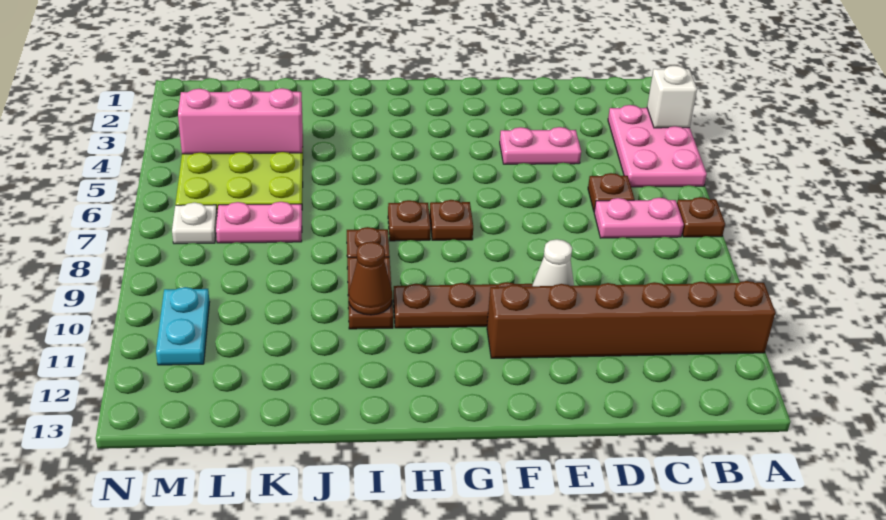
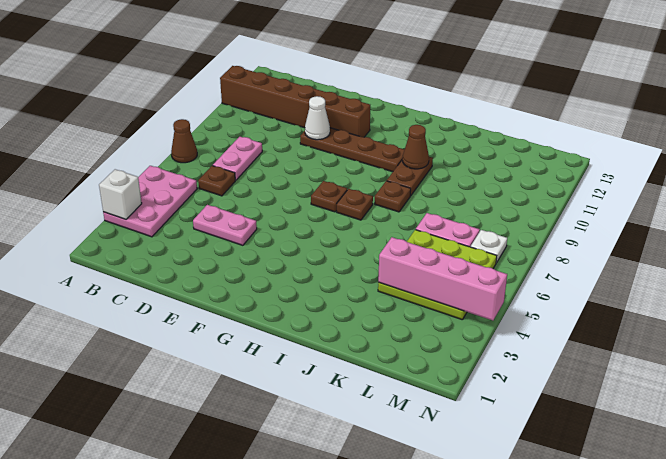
brown 1x1 plate [677,197,725,237] -> brown 1x1 cone [171,119,197,163]
pink 1x2 plate [594,198,684,238] -> pink 1x2 plate turned to [213,137,262,180]
pink 1x3 brick [178,88,303,154] -> pink 1x4 brick [378,237,507,320]
cyan 1x2 plate [156,287,209,365] -> none

